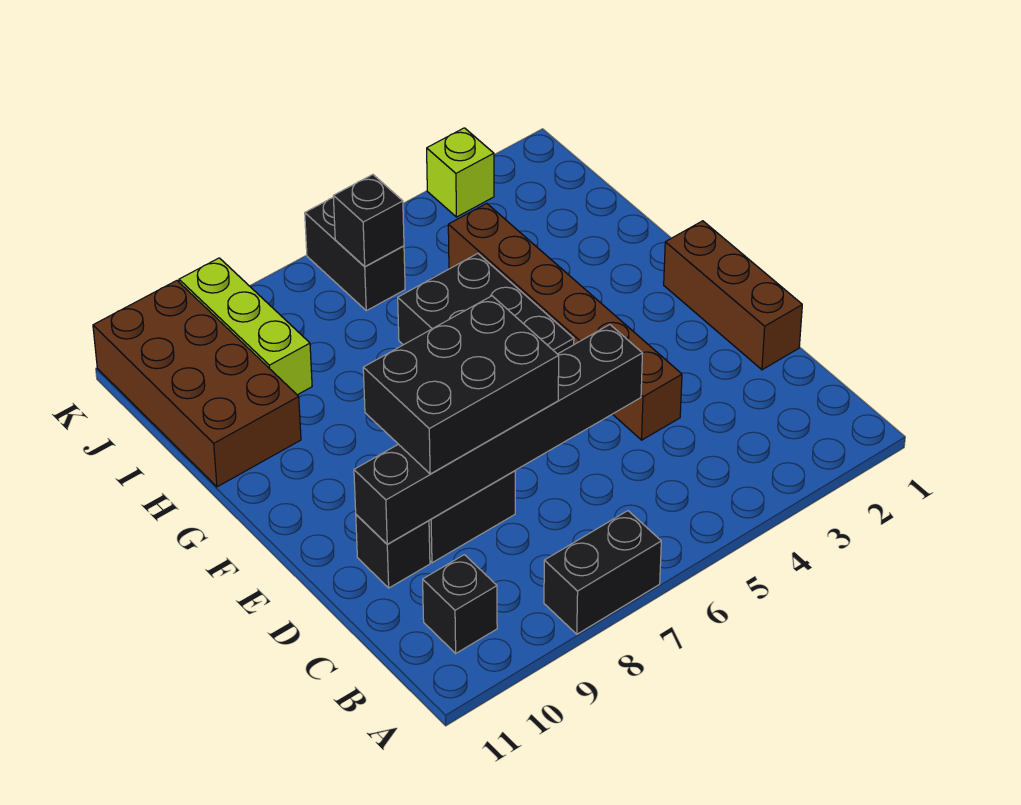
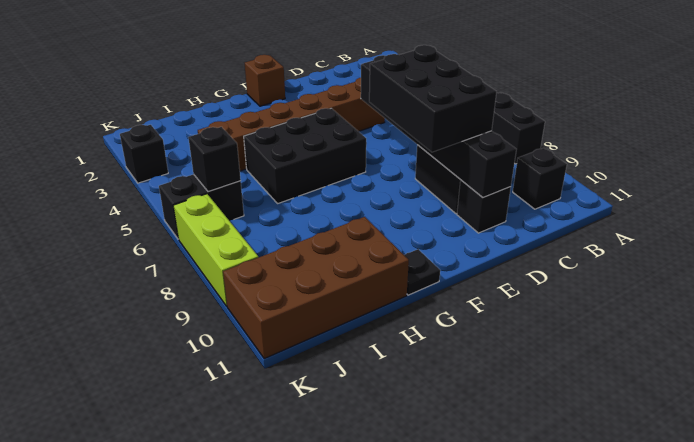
brown 1x3 brick [664,221,802,370] -> brown 1x1 brick [245,55,285,106]
none -> black 1x1 plate [404,249,440,295]
lime 1x3 brick [179,258,312,395] -> lime 1x3 brick turned to [173,194,258,306]
lime 1x1 brick [427,128,494,217] -> black 1x1 brick [120,125,168,183]

